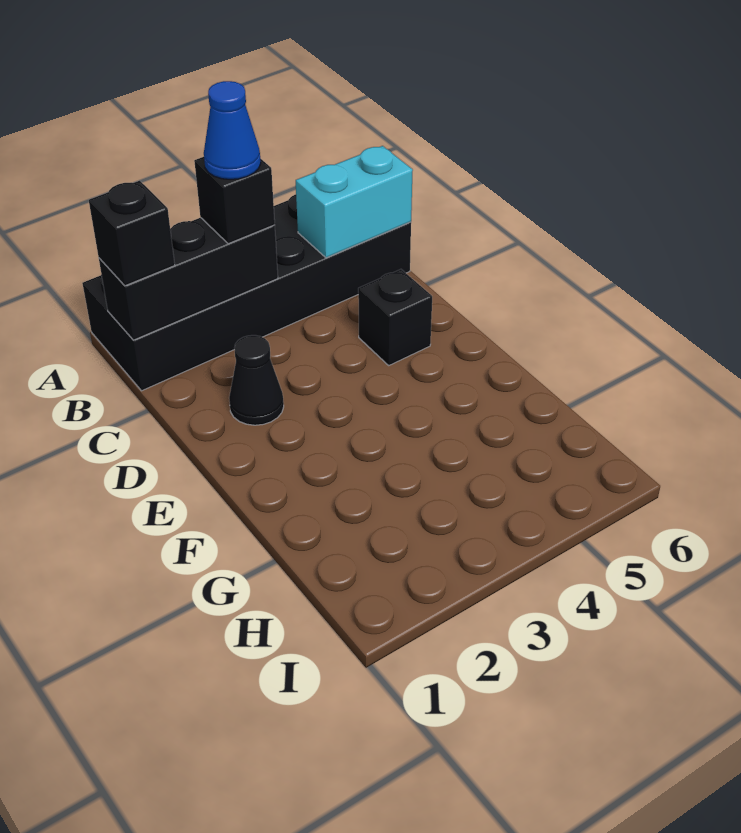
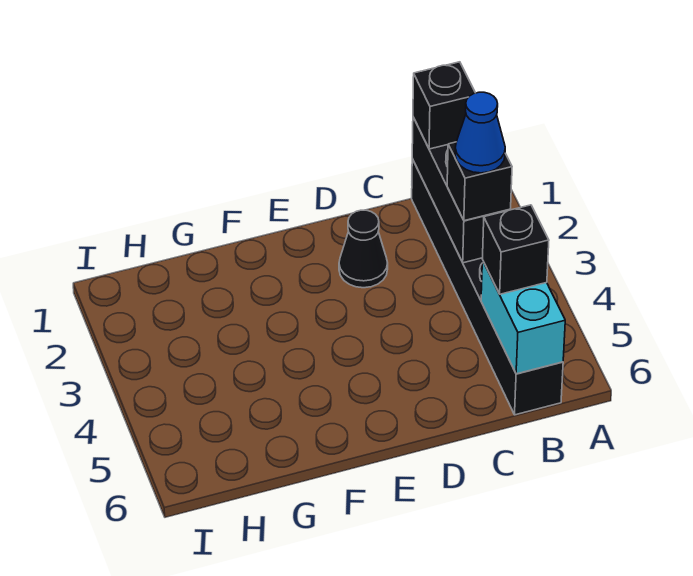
black 2x6 brick [82,194,411,391] -> black 1x6 brick [412,159,563,415]
black 1x1 brick [358,269,432,365] -> black 1x1 brick moved to [483,205,549,294]

